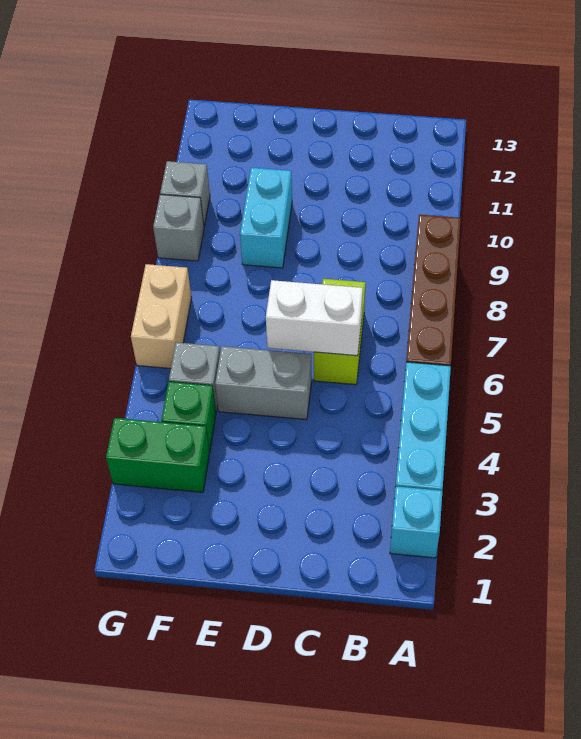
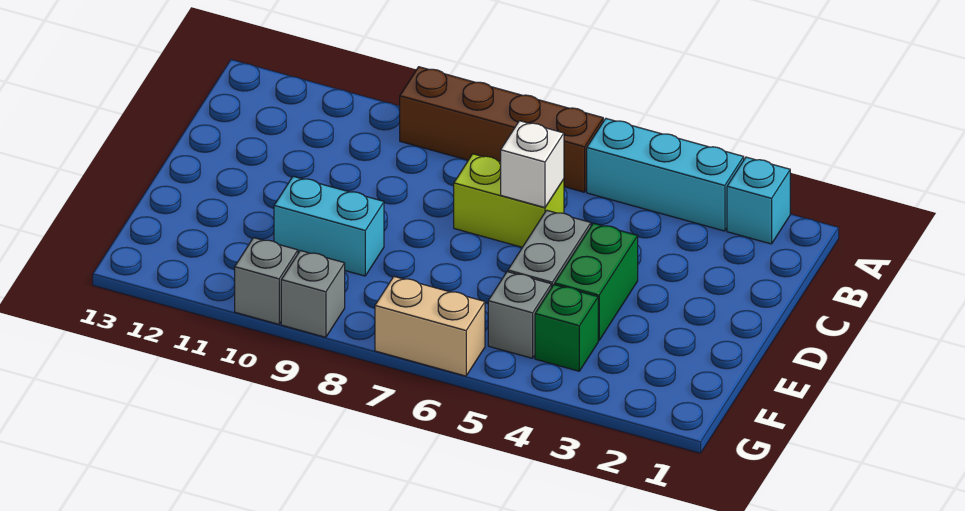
white 1x2 brick [266,280,363,356] -> white 1x1 brick [501,121,564,208]
green 1x2 brick [106,418,210,492] -> green 1x2 brick moved to [555,223,638,341]

